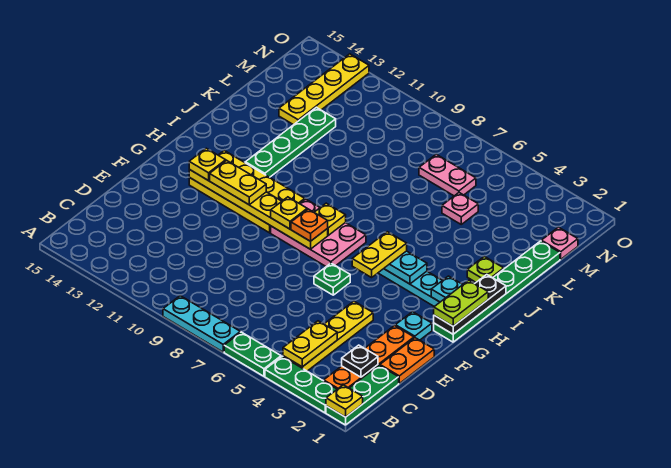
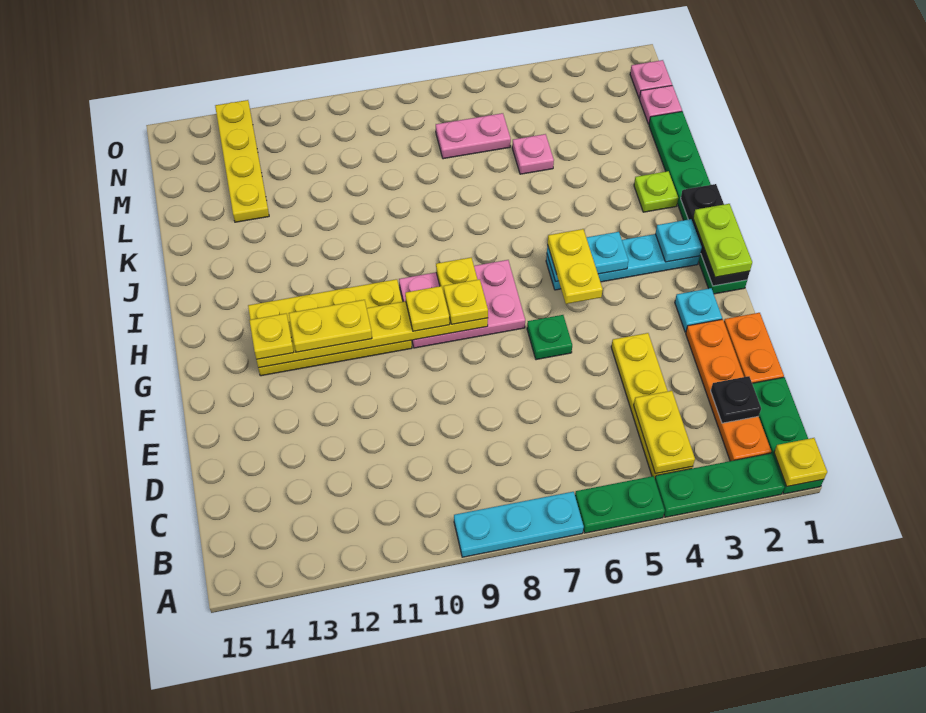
orange 1x1 plate [291,209,328,241] -> yellow 1x1 plate [444,279,488,324]
green 1x4 plate [245,107,336,177] -> none
none -> pink 1x1 plate [630,60,672,98]

